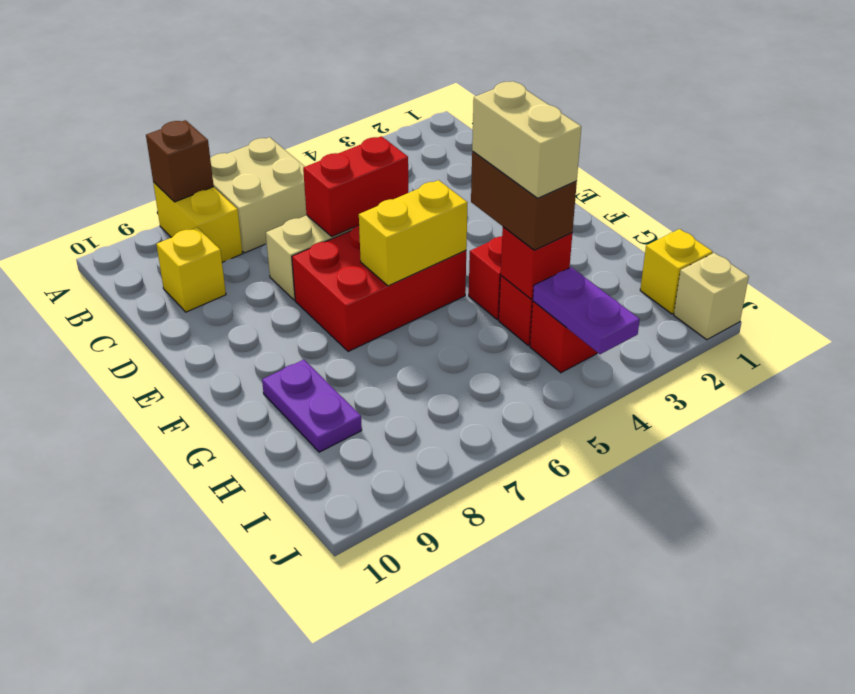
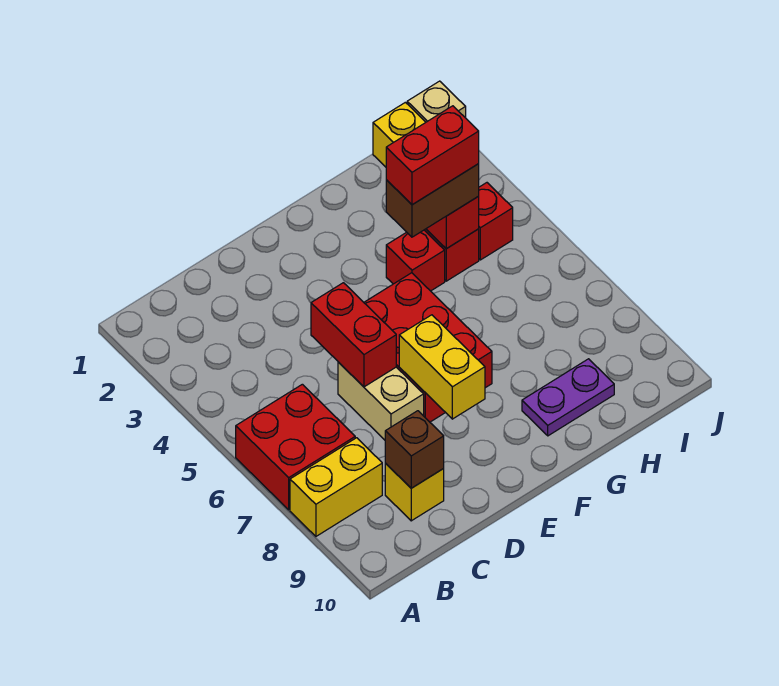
tan 2x2 brick [210,137,306,253] -> red 2x2 brick [236,384,355,510]
brown 1x1 brick [146,120,214,202] -> brown 1x1 brick moved to [385,411,444,488]
yellow 1x2 brick [359,180,468,286] -> yellow 1x2 brick moved to [399,315,485,419]
tan 1x2 brick [472,81,581,198] -> red 1x2 brick [386,106,479,205]
purple 1x2 plate [533,267,640,354] -> none

